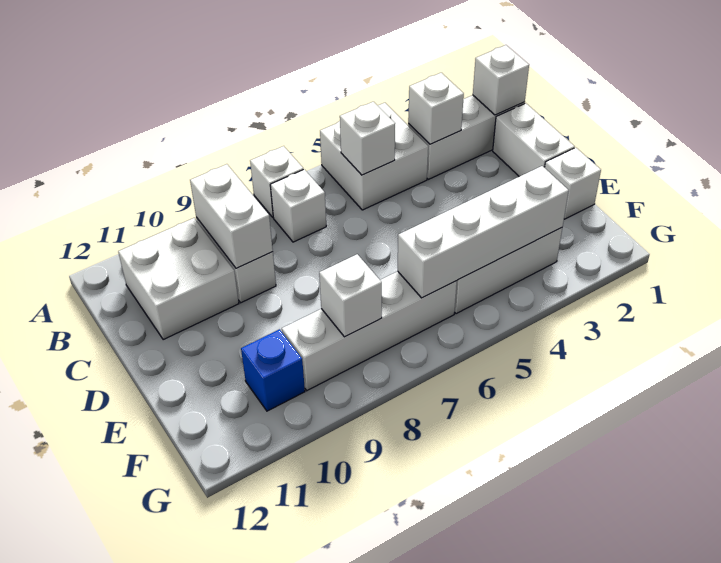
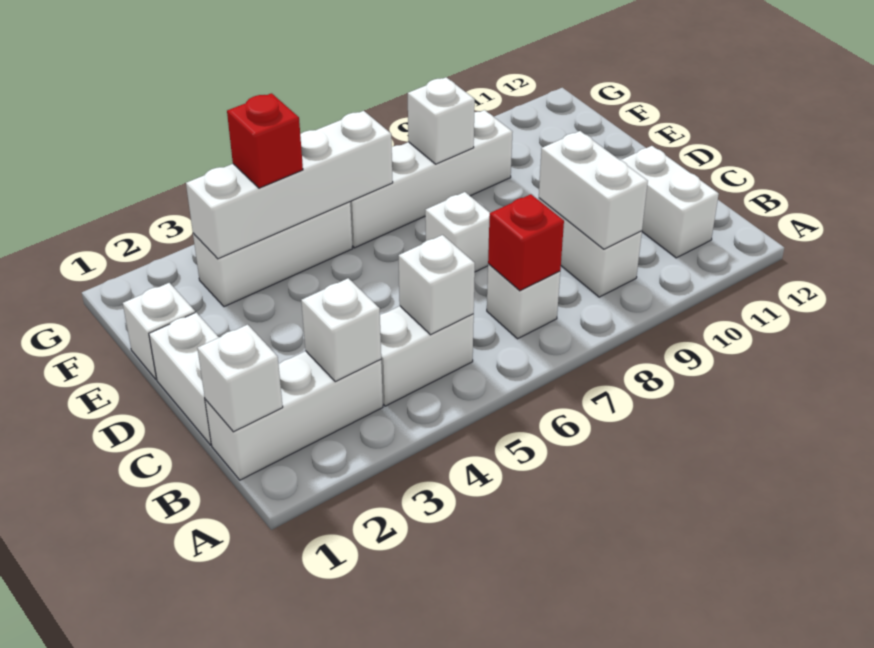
white 2x2 brick [320,103,428,210] -> white 1x2 brick [380,306,474,406]
white 1x1 brick [250,146,303,217] -> white 1x1 brick moved to [425,192,490,272]
none -> red 1x1 brick [488,194,564,291]
white 2x2 brick [118,218,239,340] -> white 1x2 brick [621,146,719,258]
none -> red 1x1 brick [227,93,303,188]
blue 1x1 brick [241,329,305,411] -> none

